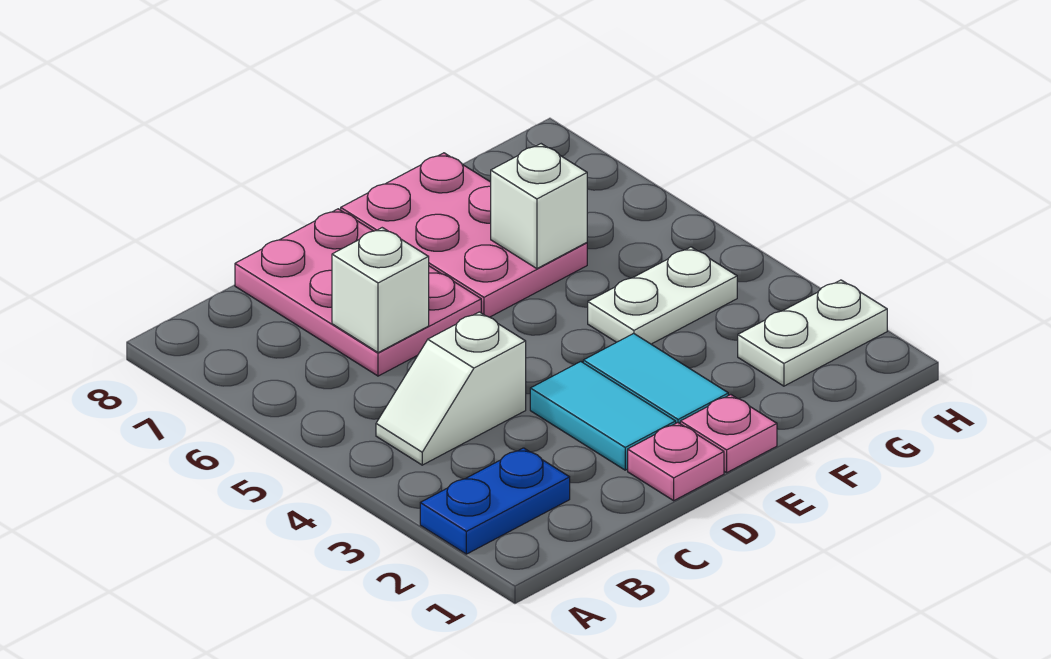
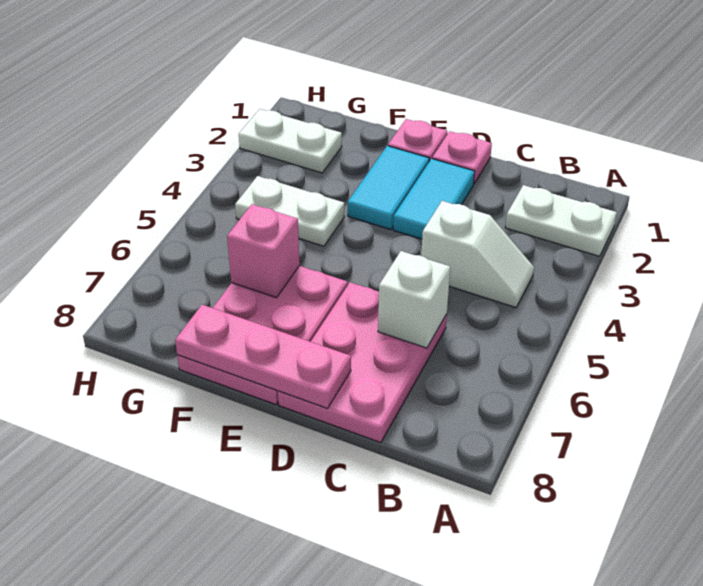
blue 1x2 plate [420,448,570,554] -> white 1x2 plate [505,185,617,256]
none -> pink 1x3 plate [175,305,351,408]
white 1x1 brick [491,144,587,269] -> pink 1x1 brick [227,204,300,298]

